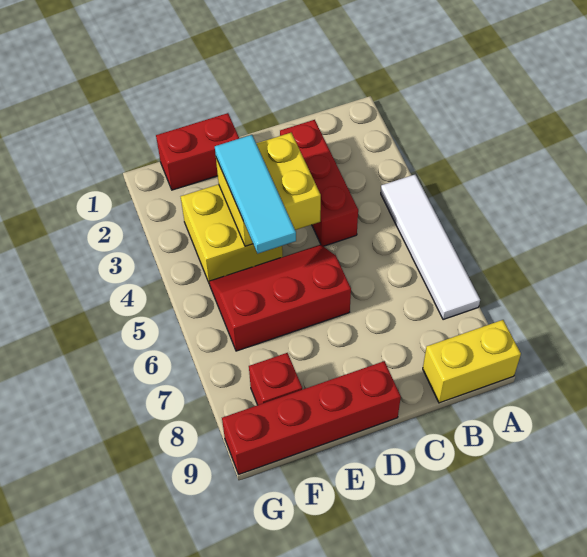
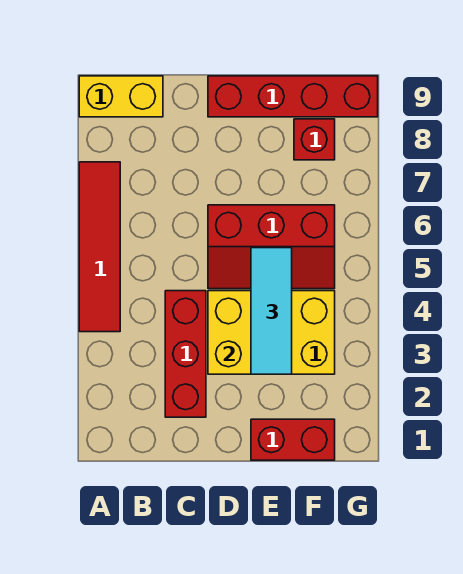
white 1x4 tile [381,175,480,320] -> red 1x4 tile [79,162,120,332]

